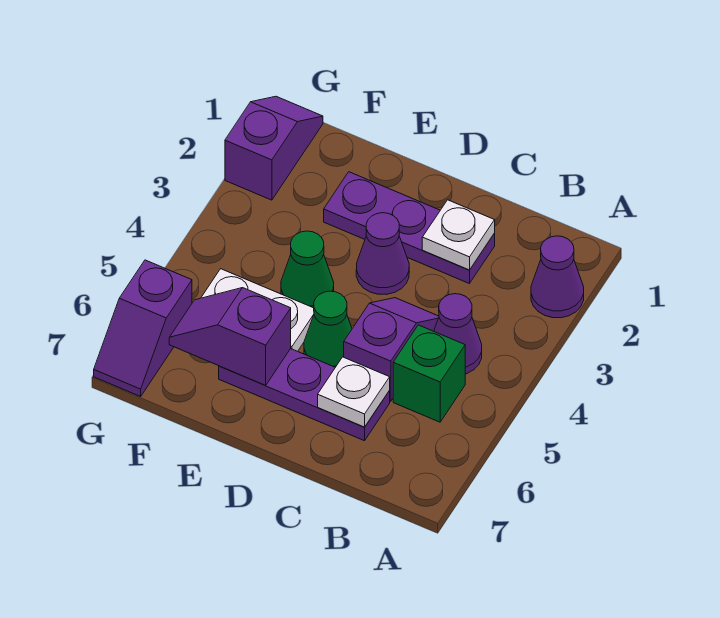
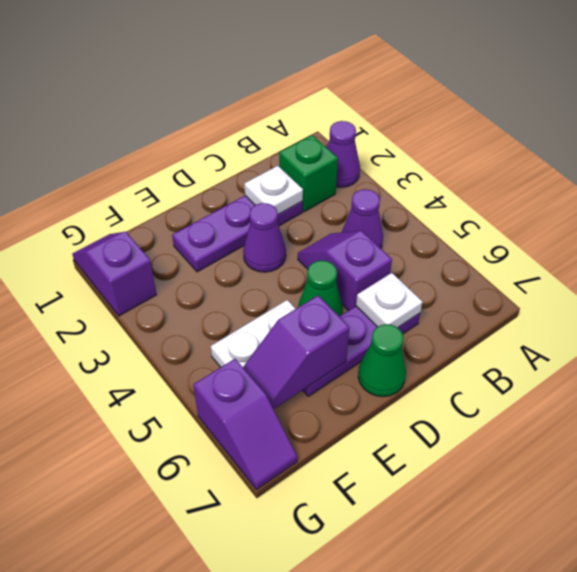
green 1x1 brick [393,325,465,422] -> green 1x1 brick moved to [279,135,338,212]
green 1x1 cone [281,231,334,308] -> green 1x1 cone moved to [358,324,406,397]

